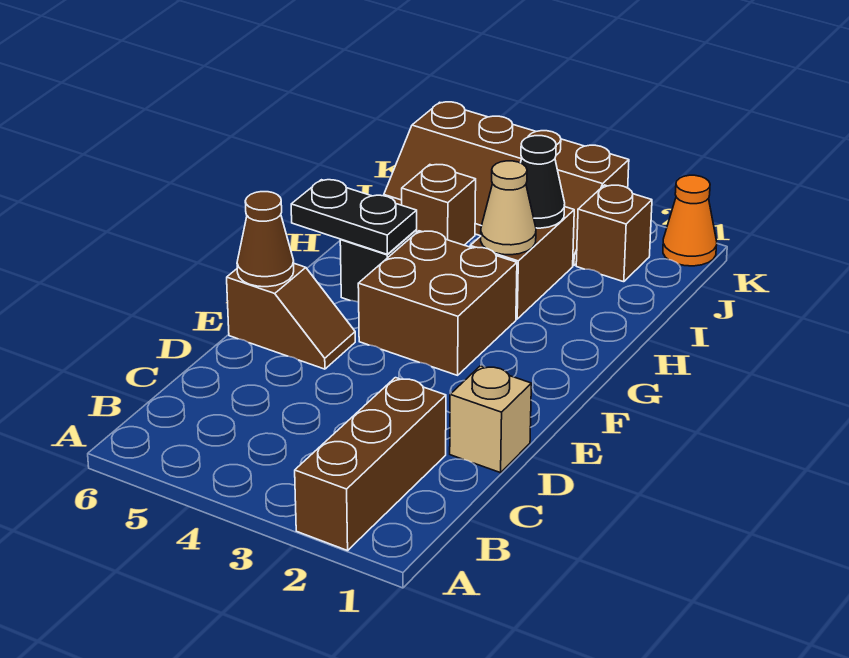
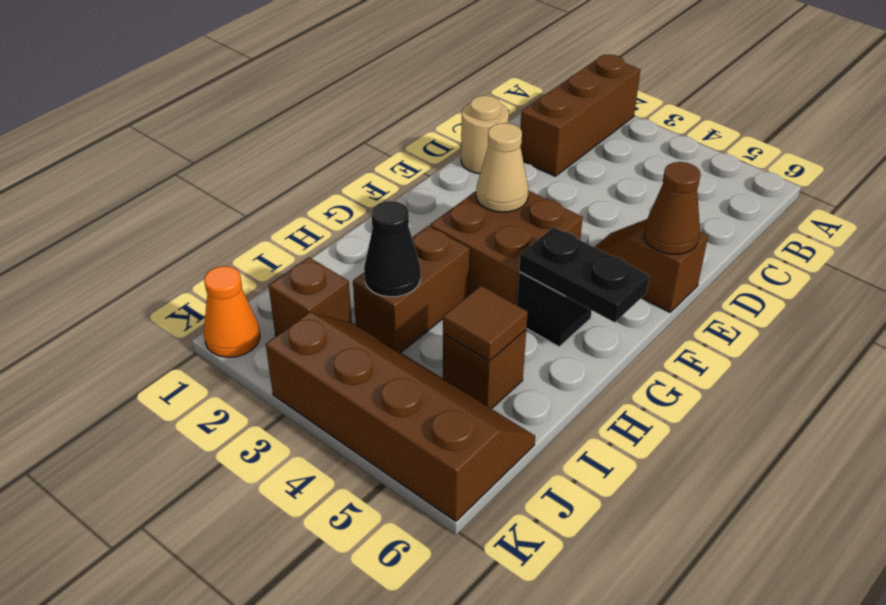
tan 1x1 brick [450,366,531,473] -> tan 1x1 round brick [461,96,509,174]
tan 1x1 cone [481,161,536,255] -> tan 1x1 cone moved to [476,123,528,212]
none -> brown 1x1 tile [443,286,528,361]

